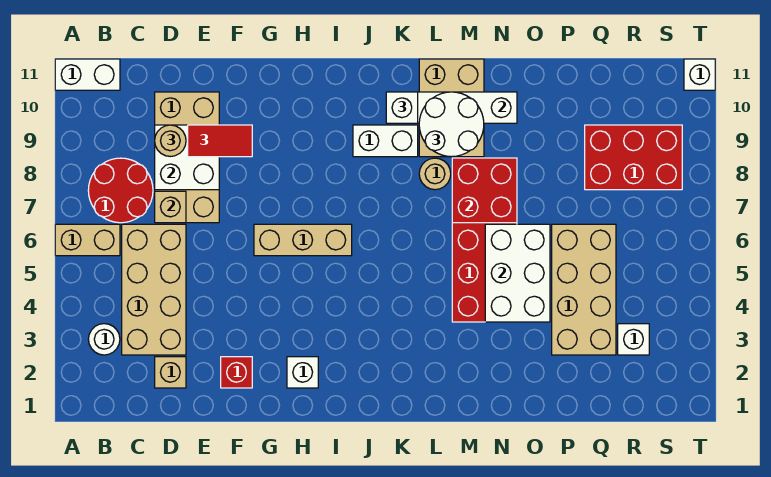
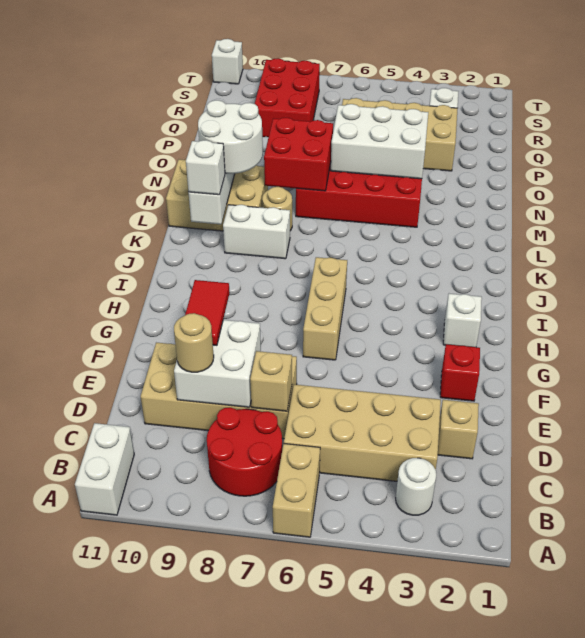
white 1x2 brick [353,125,418,157] -> white 1x2 brick turned to [223,205,290,259]

